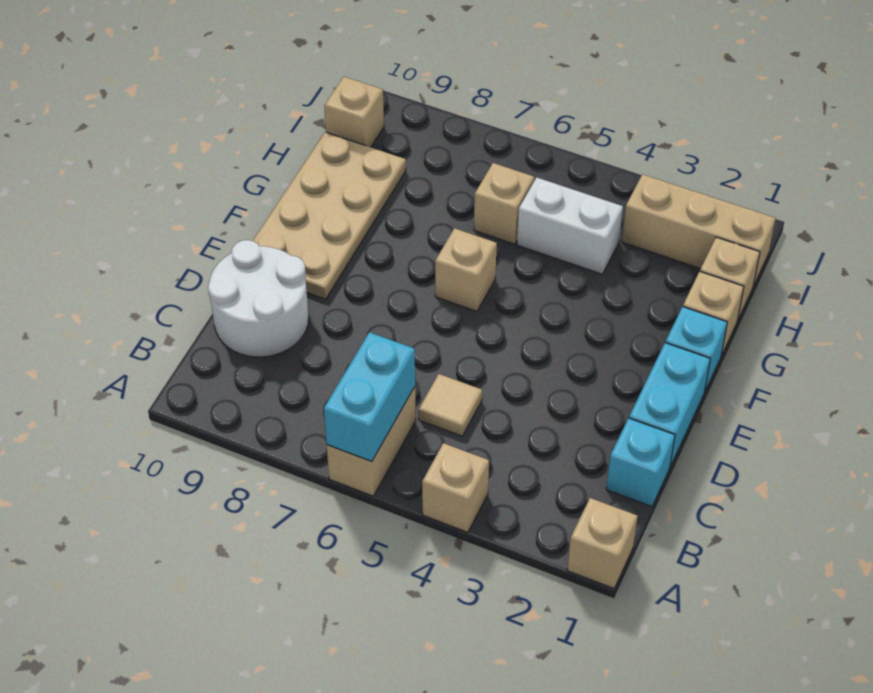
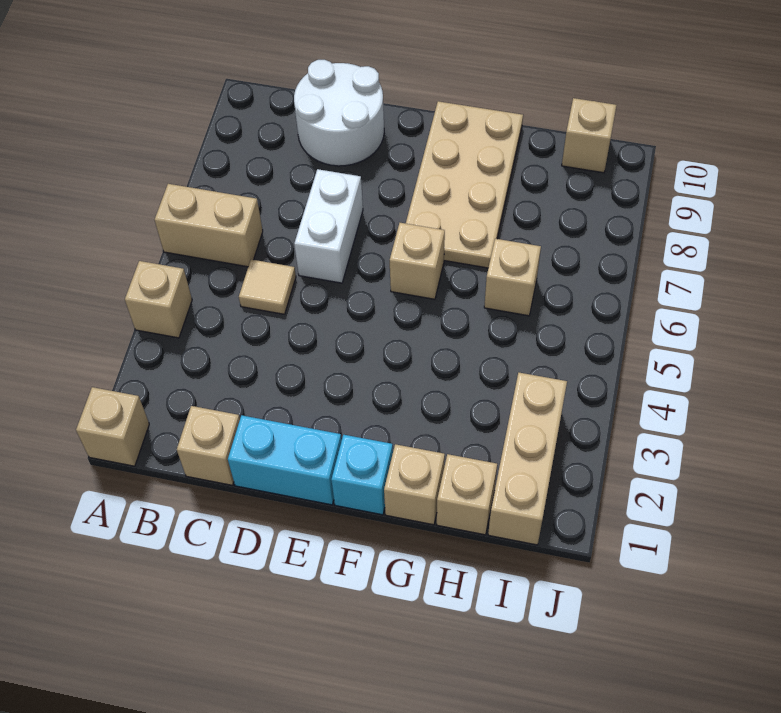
cyan 1x2 brick [324,332,415,462] -> none
cyan 1x1 brick [606,418,675,507] -> tan 1x1 brick [177,406,240,485]
tan 2x4 plate [253,132,406,299] -> tan 2x4 plate turned to [406,101,523,268]
white 1x2 brick [517,177,623,274] -> white 1x2 brick moved to [294,169,363,283]

